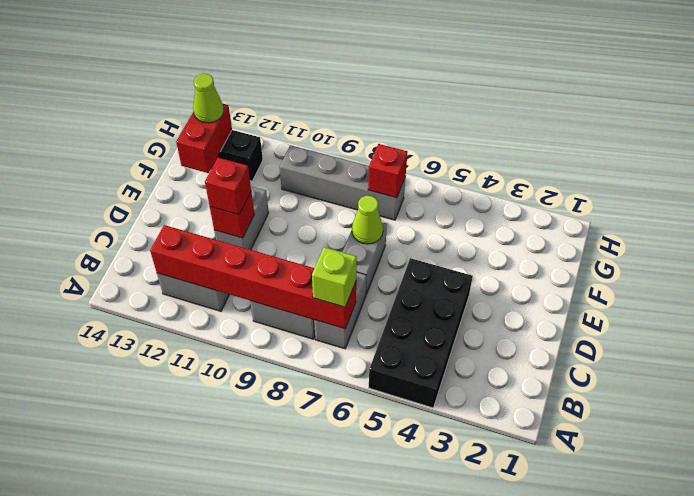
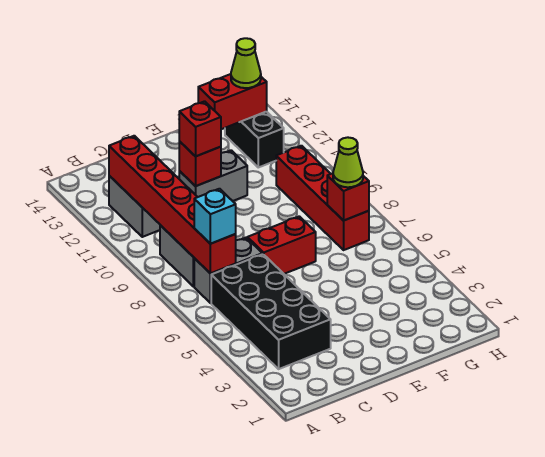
black 2x4 brick [369,258,473,408] -> black 2x4 brick turned to [211,254,331,369]
lime 1x1 brick [312,247,357,307] -> cyan 1x1 brick [194,189,236,244]
grey 1x2 brick [343,222,387,294] -> red 1x2 brick [247,216,316,274]
lime 1x1 cone [352,196,383,244] -> lime 1x1 cone moved to [333,137,363,187]
grey 1x4 brick [280,145,406,220] -> red 1x4 brick [276,146,369,250]

